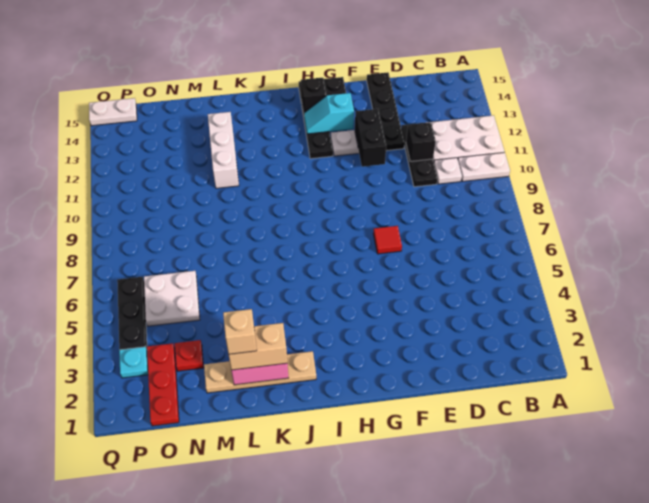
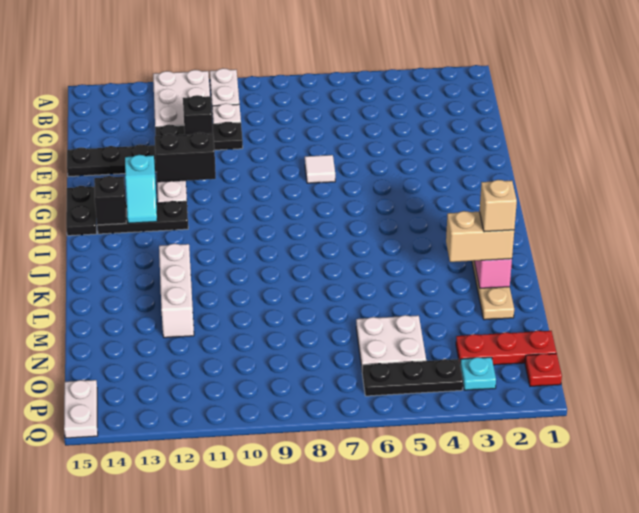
red 1x1 tile [373,226,402,254] -> white 1x1 tile [305,155,335,183]
tan 1x2 brick [229,323,287,370] -> tan 1x2 brick turned to [446,211,514,262]
white 1x3 brick [208,112,239,188] -> white 1x3 brick turned to [159,244,194,338]
red 1x1 plate [175,340,204,371] -> red 1x1 plate moved to [525,353,562,386]

